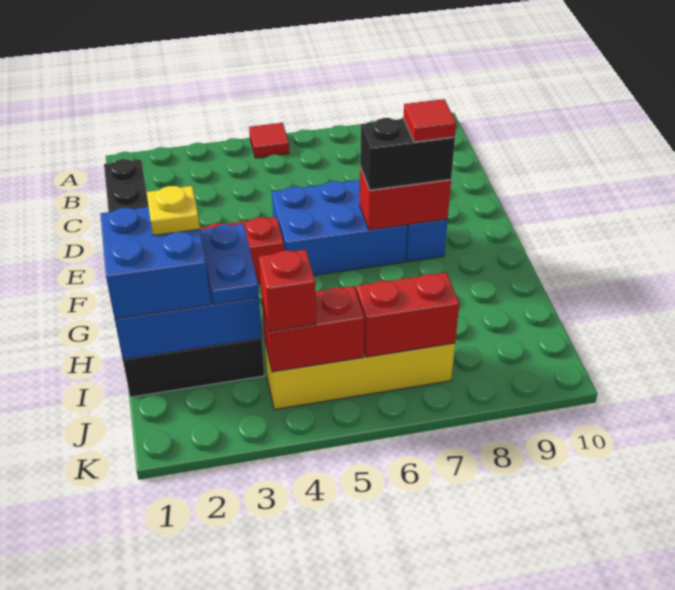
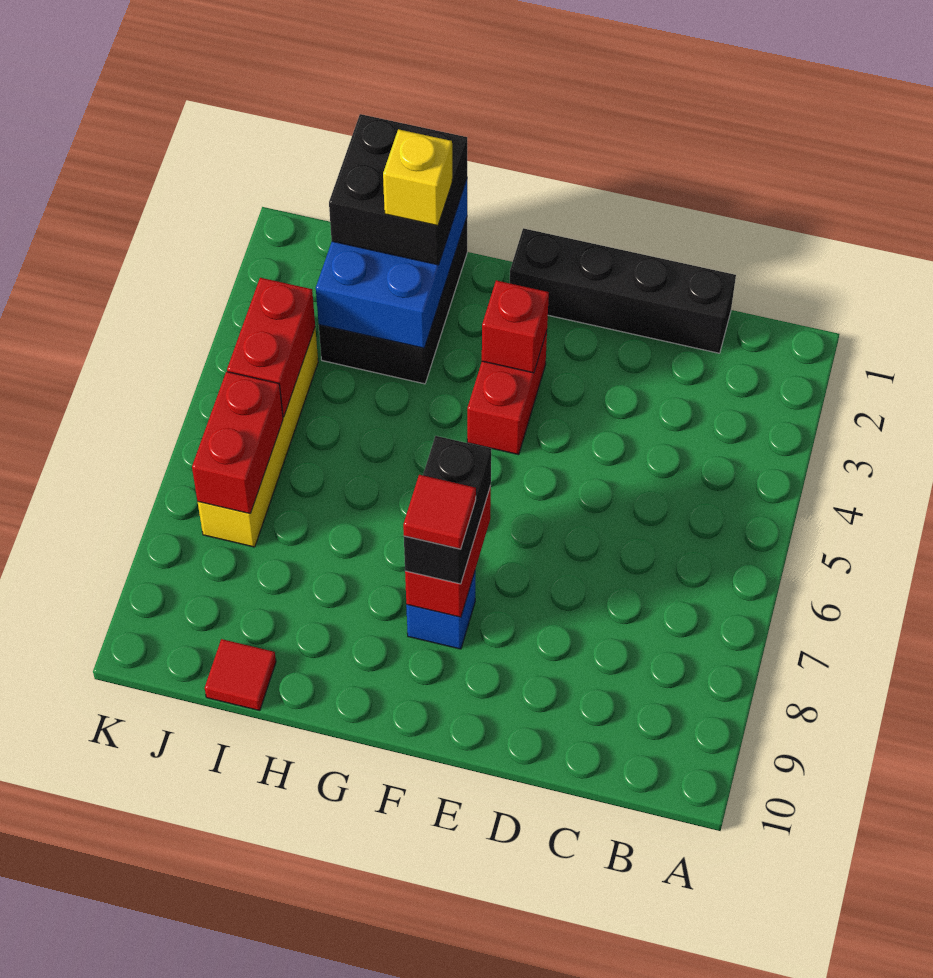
red 1x1 tile [249,123,289,158] -> red 1x1 tile moved to [205,639,276,711]
blue 2x3 brick [272,180,407,275] -> none
blue 2x2 brick [101,207,211,319] -> black 2x2 brick [329,114,467,265]
yellow 1x1 plate [147,186,200,236] -> yellow 1x1 brick [383,129,452,226]
blue 1x2 plate [200,224,259,305] -> none
red 1x1 brick [259,249,316,331] -> red 1x1 brick moved to [482,280,549,373]

